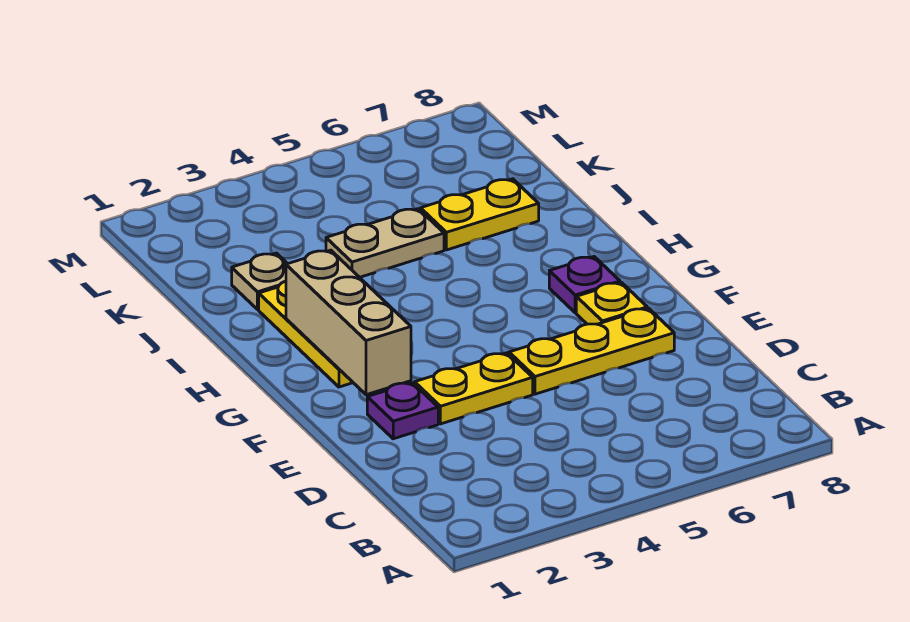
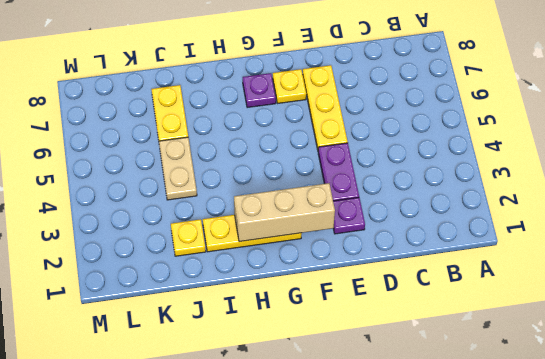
yellow 1x2 plate [415,353,533,424] -> purple 1x2 plate [318,143,359,201]
tan 1x1 plate [232,253,287,309] -> yellow 1x1 plate [171,219,206,256]

